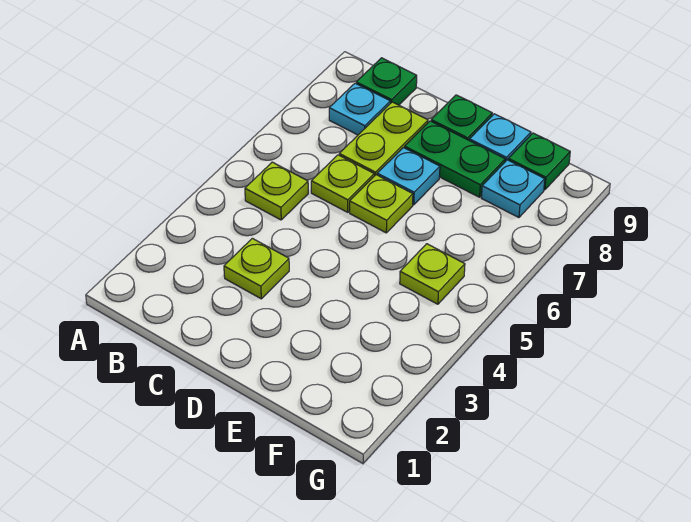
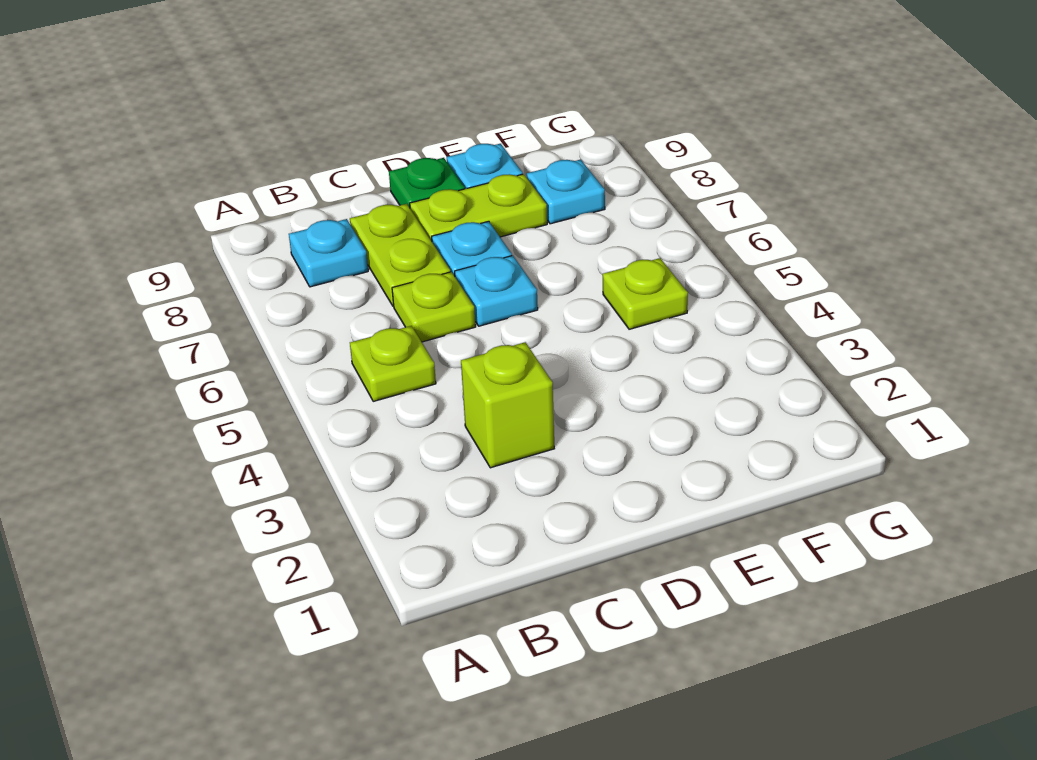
green 1x1 plate [356,58,417,105] -> none
lime 1x1 plate [224,238,289,299] -> lime 1x1 brick [461,342,554,468]
lime 1x1 plate [350,175,413,233] -> cyan 1x1 plate [455,256,538,326]
green 1x2 plate [405,121,505,197] -> lime 1x2 plate [410,174,547,241]
green 1x1 plate [508,133,570,190] -> none

